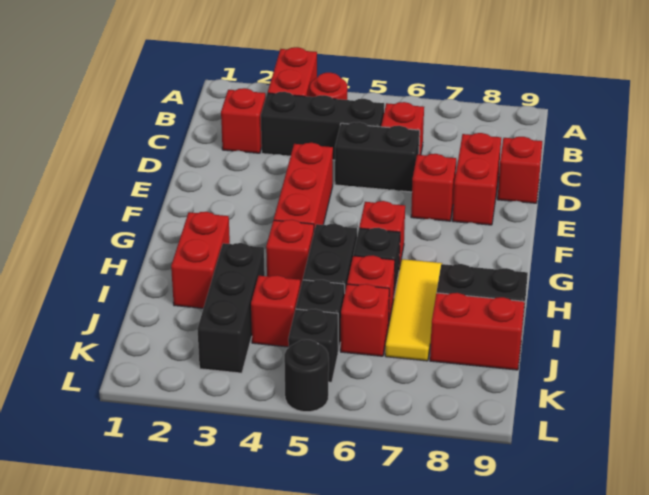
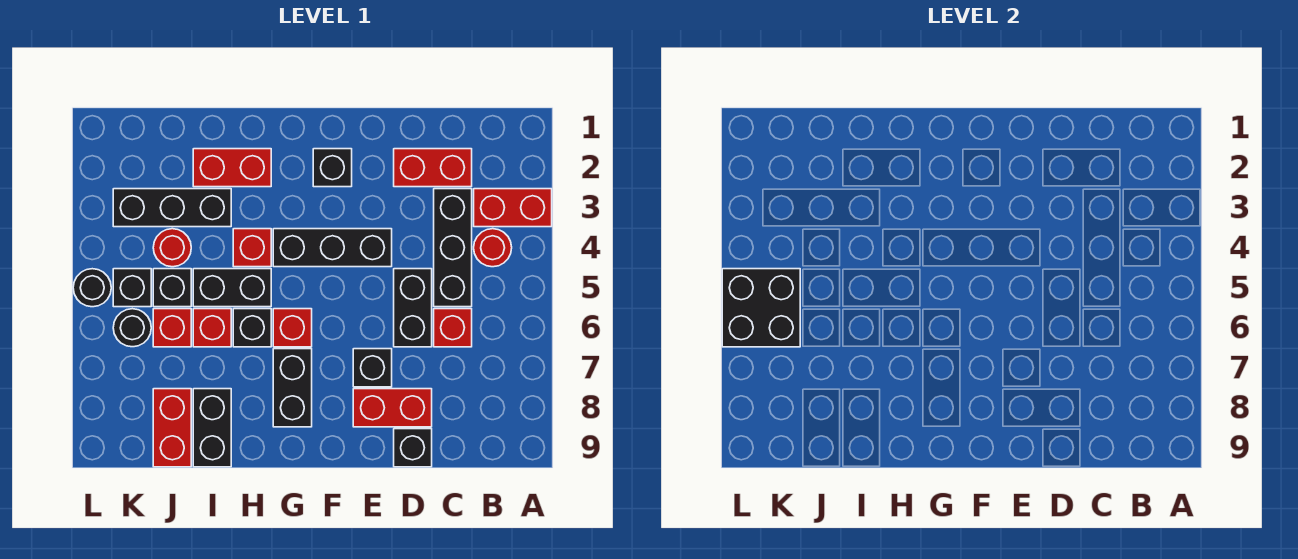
red 1x1 brick [221,88,266,153] -> red 1x2 brick [394,149,472,187]
red 1x1 brick [498,137,542,203] -> black 1x1 brick [394,429,432,467]
red 1x3 brick [274,143,333,230] -> black 1x3 brick [273,229,392,267]
red 1x1 brick [411,154,456,221] -> black 1x1 brick [353,349,392,387]
none -> black 1x1 brick [313,149,352,187]
none -> black 1x2 brick [273,349,312,427]
yellow 1x3 tile [385,259,442,361] -> none
red 1x1 brick [251,275,301,347] -> red 1x1 round brick [153,229,191,267]
none -> black 2x2 brick [722,269,800,347]
none -> black 1x1 round brick [113,309,151,347]

